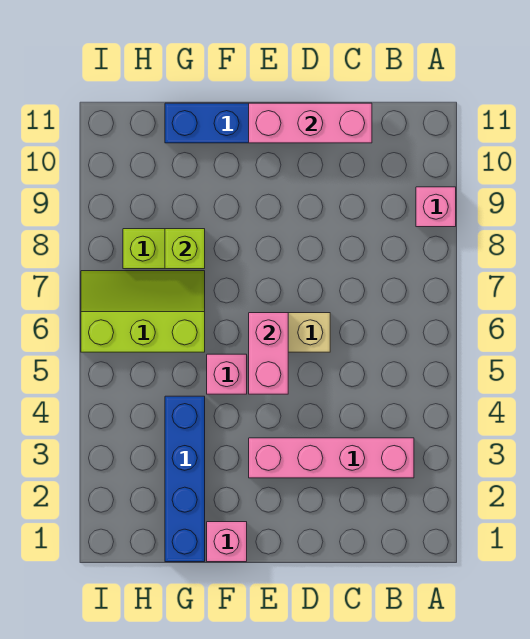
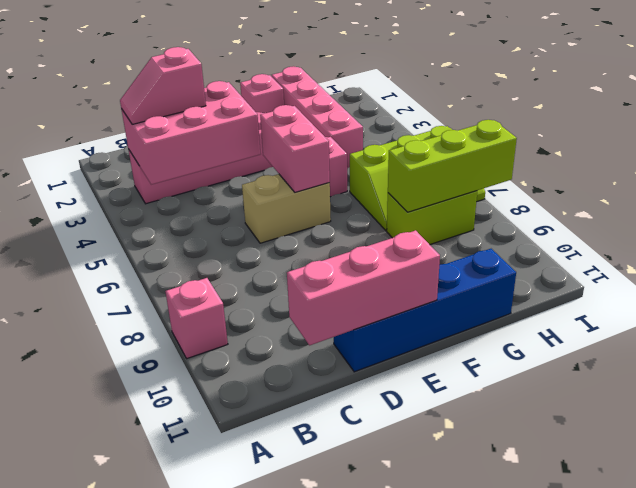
none -> pink 2x3 brick [121,81,260,185]
none -> pink 1x2 slope [120,47,206,124]
blue 1x4 brick [165,396,205,562] -> pink 1x4 brick [272,66,363,168]
lime 1x1 brick [165,229,205,269] -> lime 1x3 brick [388,120,517,212]

